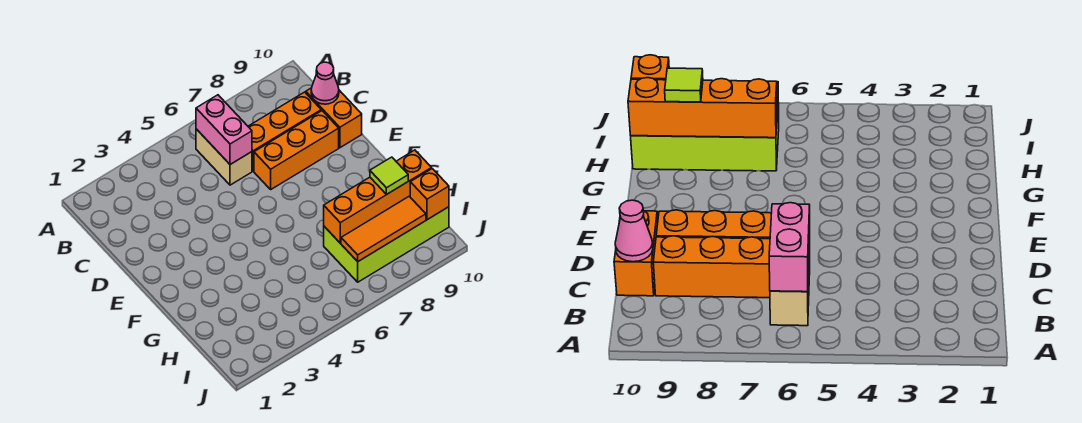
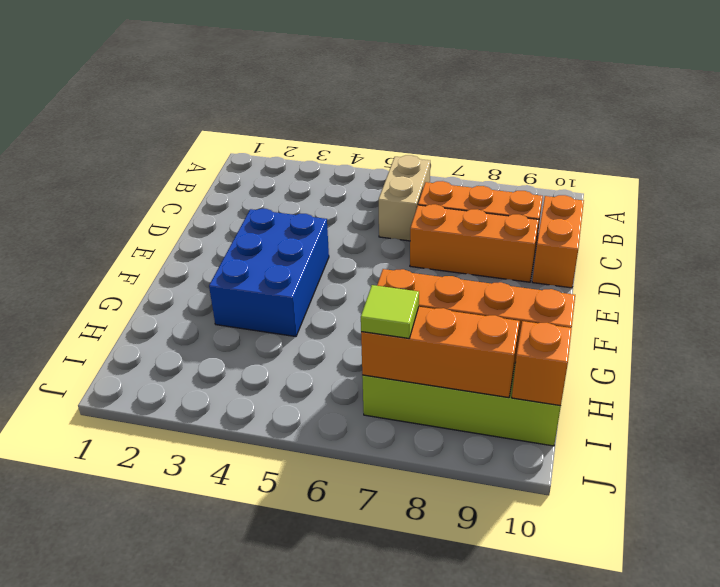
pink 1x2 brick [196,95,252,164] -> none
pink 1x1 cone [311,62,339,104] -> none
none -> blue 2x3 brick [209,209,329,337]
lime 1x1 tile [370,157,408,195] -> lime 1x1 tile moved to [361,285,419,338]
orange 1x3 tile [341,196,426,262] -> orange 1x3 brick [361,307,520,398]

